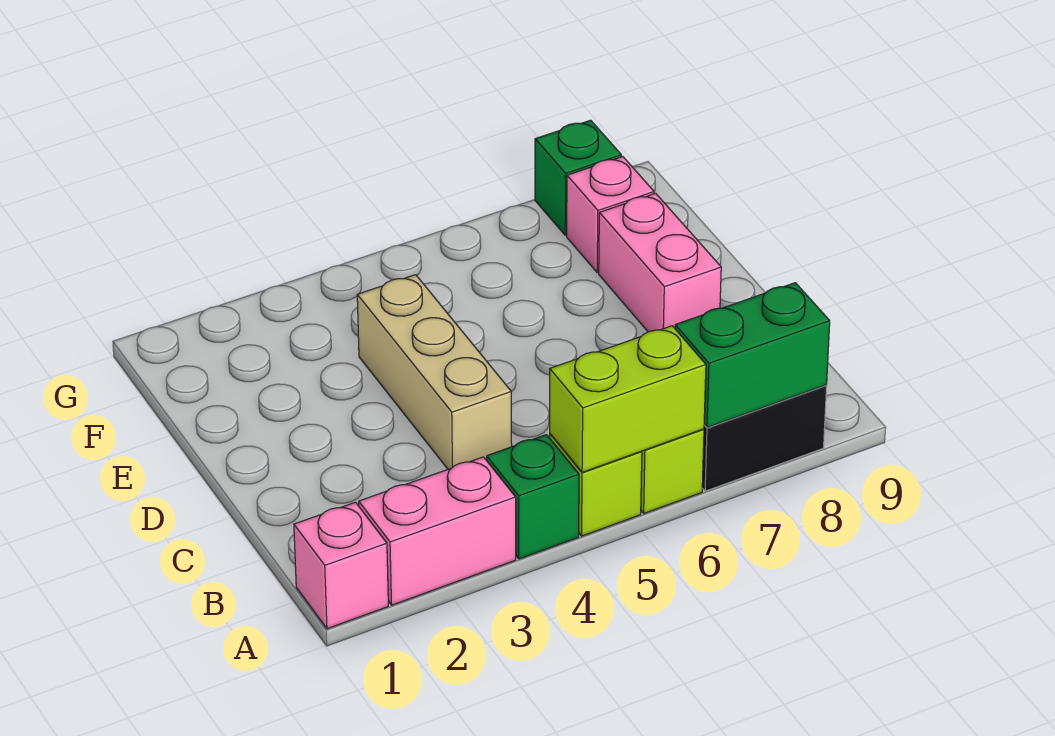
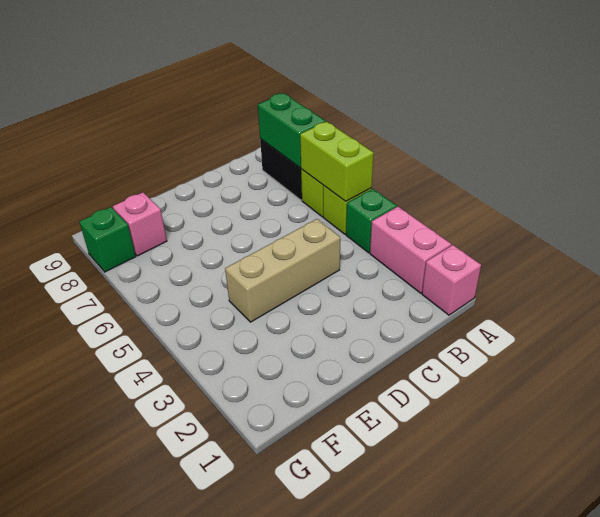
pink 1x2 brick [599,193,721,332] -> none

